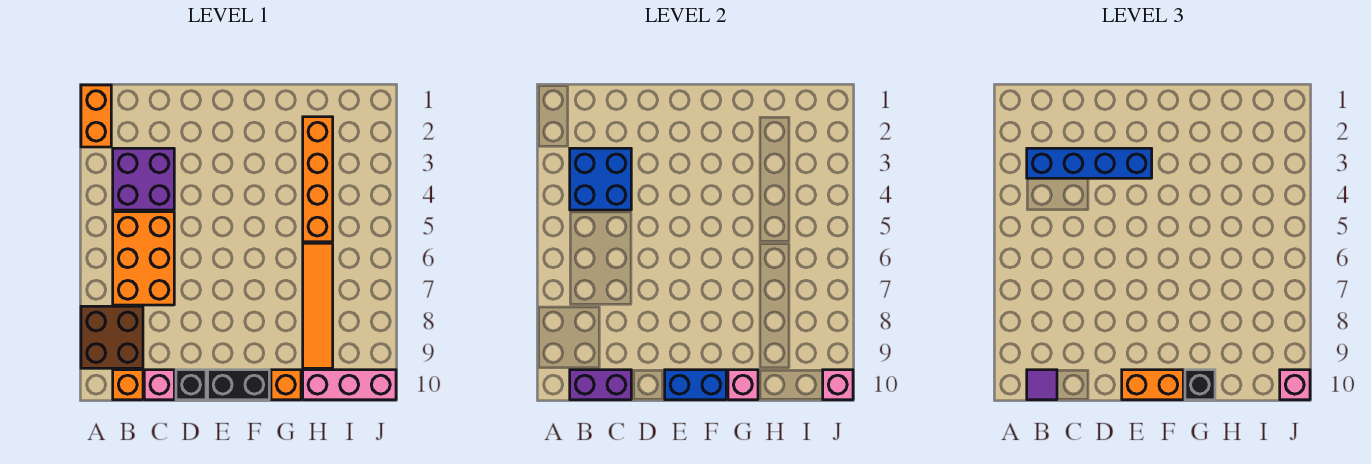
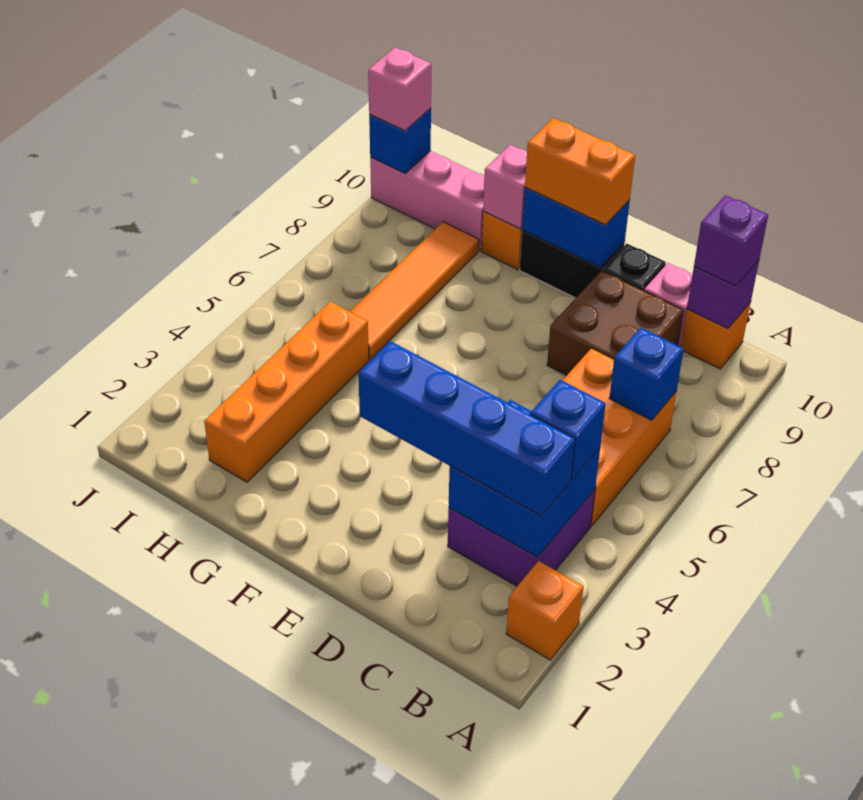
orange 1x2 brick [81,85,111,147] -> orange 1x1 brick [506,561,583,660]
brown 2x2 brick [81,306,143,368] -> brown 2x2 brick moved to [547,270,683,375]
none -> blue 1x1 brick [530,380,606,480]
none -> blue 1x1 brick [609,328,684,420]
purple 1x2 brick [570,370,631,400] -> purple 1x1 brick [687,260,759,328]
purple 1x1 tile [1027,370,1057,400] -> purple 1x1 brick [694,195,768,286]
black 1x1 brick [1185,370,1215,400] -> none
pink 1x1 brick [823,370,853,400] -> blue 1x1 brick [369,108,431,173]

